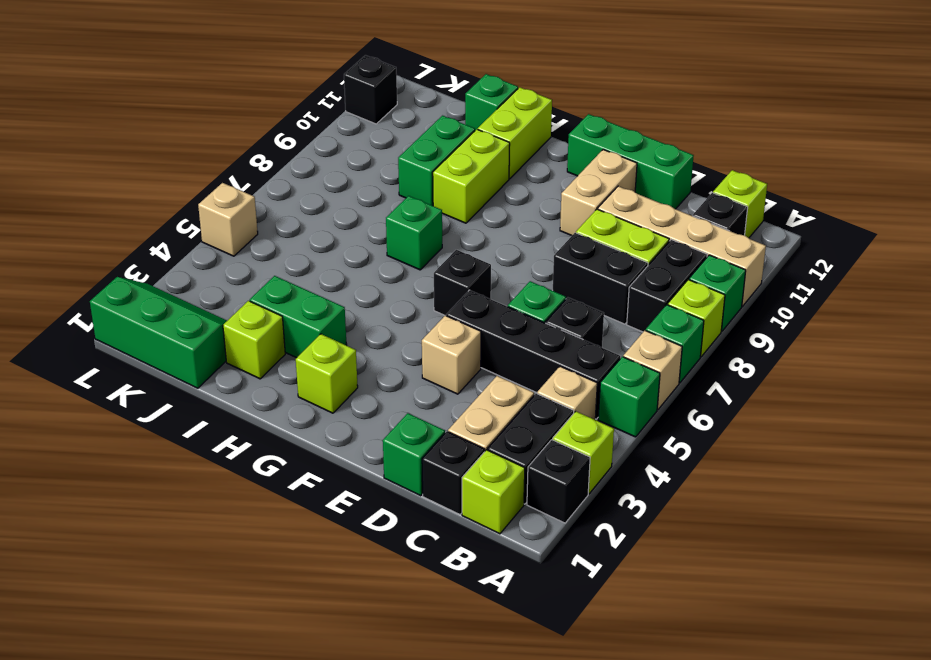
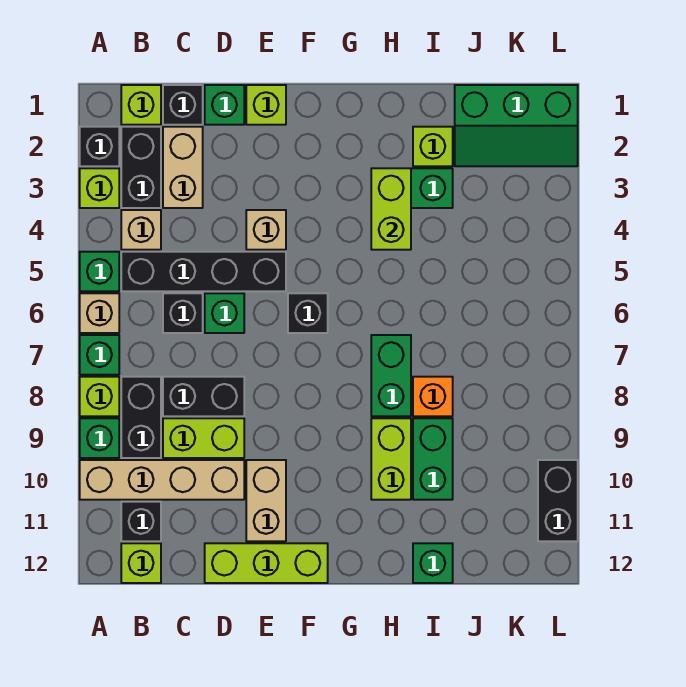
green 1x3 brick [567,114,694,209] -> lime 1x3 brick [205,543,328,583]
lime 1x1 brick [296,334,358,413] -> lime 1x1 brick moved to [246,85,286,125]
green 1x1 brick [386,196,442,270] -> green 1x2 brick [371,335,411,416]
lime 1x2 brick [478,87,552,179] -> lime 1x2 brick moved to [371,168,411,250]
none -> orange 1x1 brick [413,377,453,416]
tan 1x1 brick [198,183,258,256] -> none
black 1x1 brick [344,55,397,124] -> black 1x2 brick [538,460,578,541]

